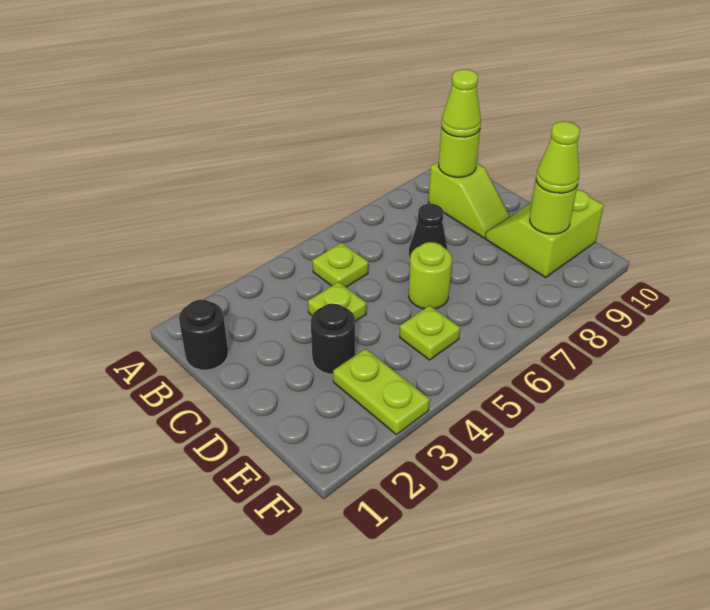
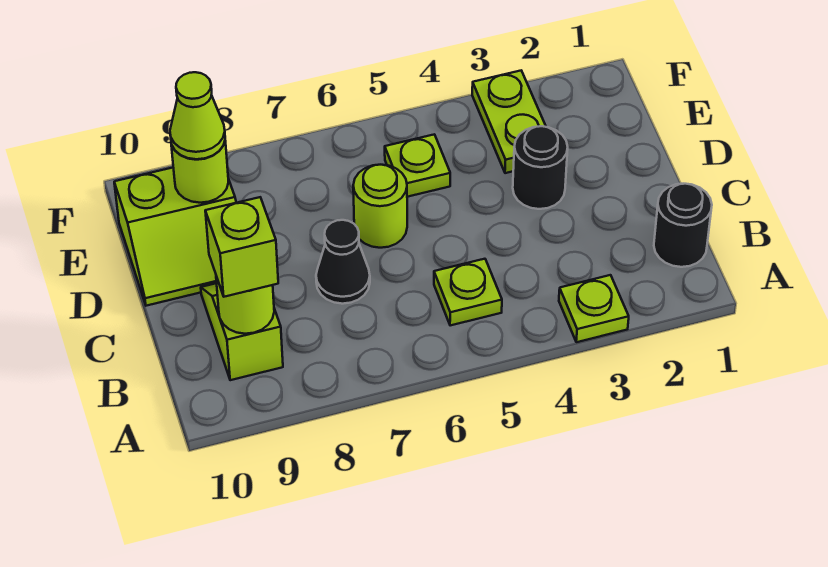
lime 1x1 cone [442,69,481,137] -> lime 1x1 brick [205,197,278,297]
lime 1x1 plate [308,282,366,322] -> lime 1x1 plate moved to [559,275,629,342]

